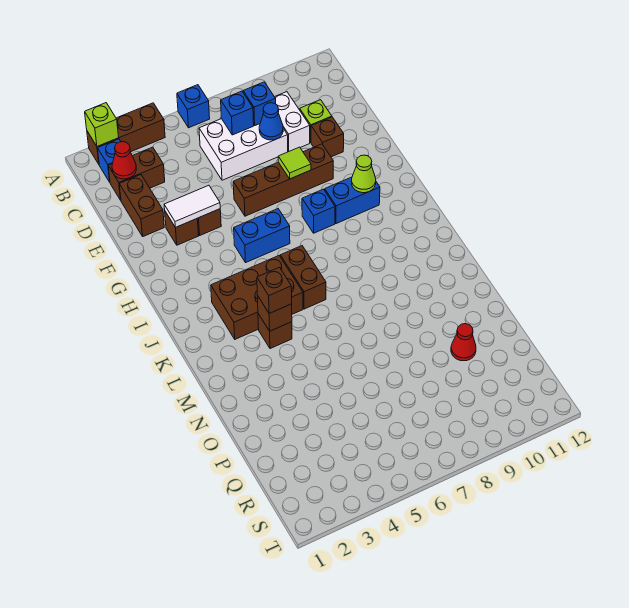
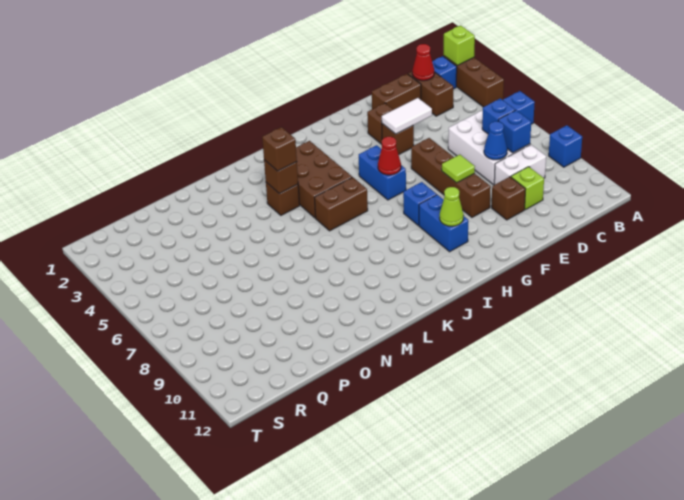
none -> blue 1x1 brick [549,125,582,167]
white 1x2 tile [164,185,220,228] -> white 1x2 tile turned to [382,98,432,134]
red 1x1 cone [451,324,476,361] -> red 1x1 cone moved to [378,137,401,175]

